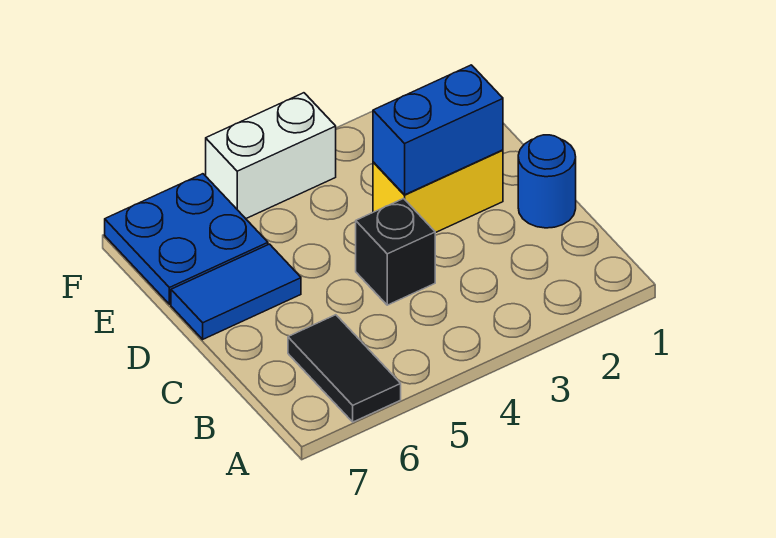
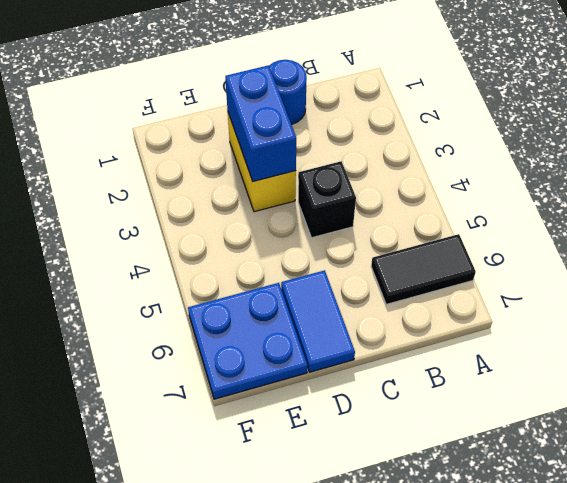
white 1x2 brick [206,93,336,219] -> none

